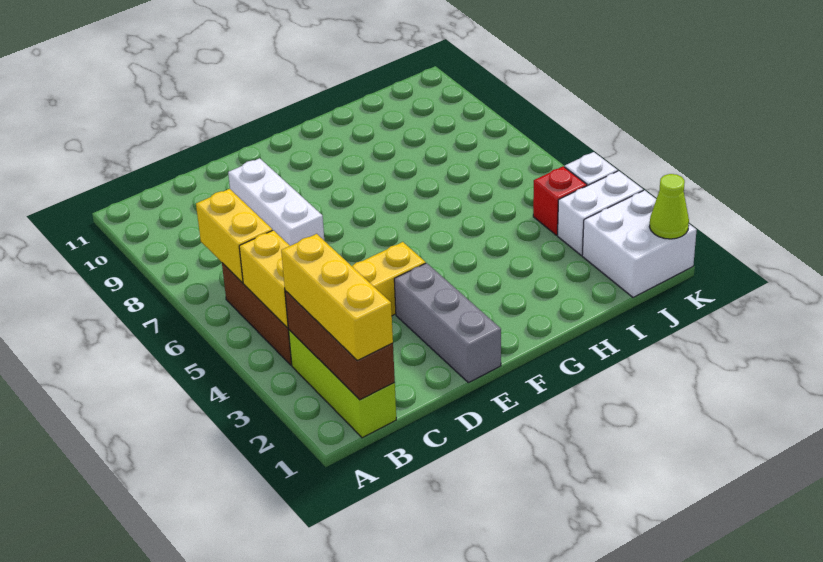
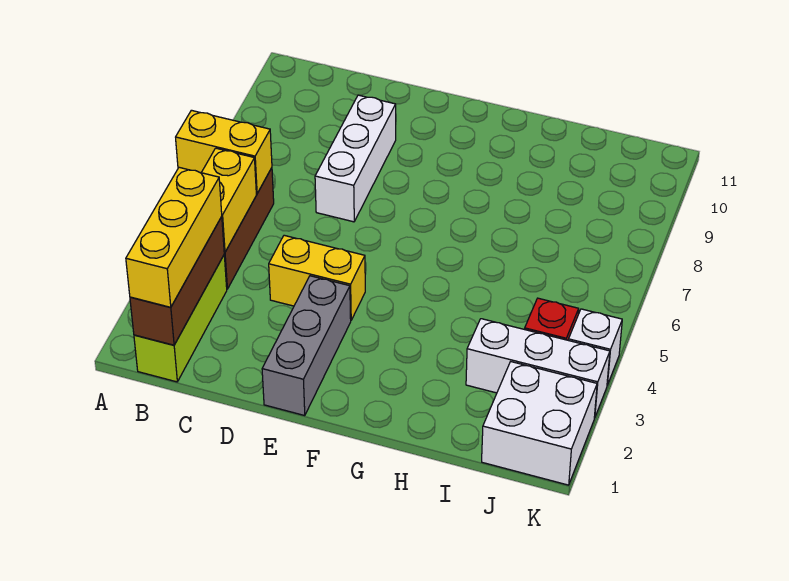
yellow 1x2 brick [196,189,273,283] -> yellow 1x2 brick turned to [176,110,272,194]
white 1x2 brick [558,171,643,255] -> white 1x3 brick [466,319,610,418]
lime 1x1 cone [649,174,689,239] -> none

